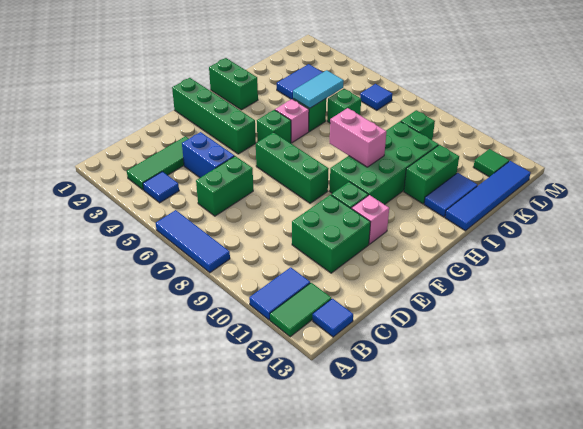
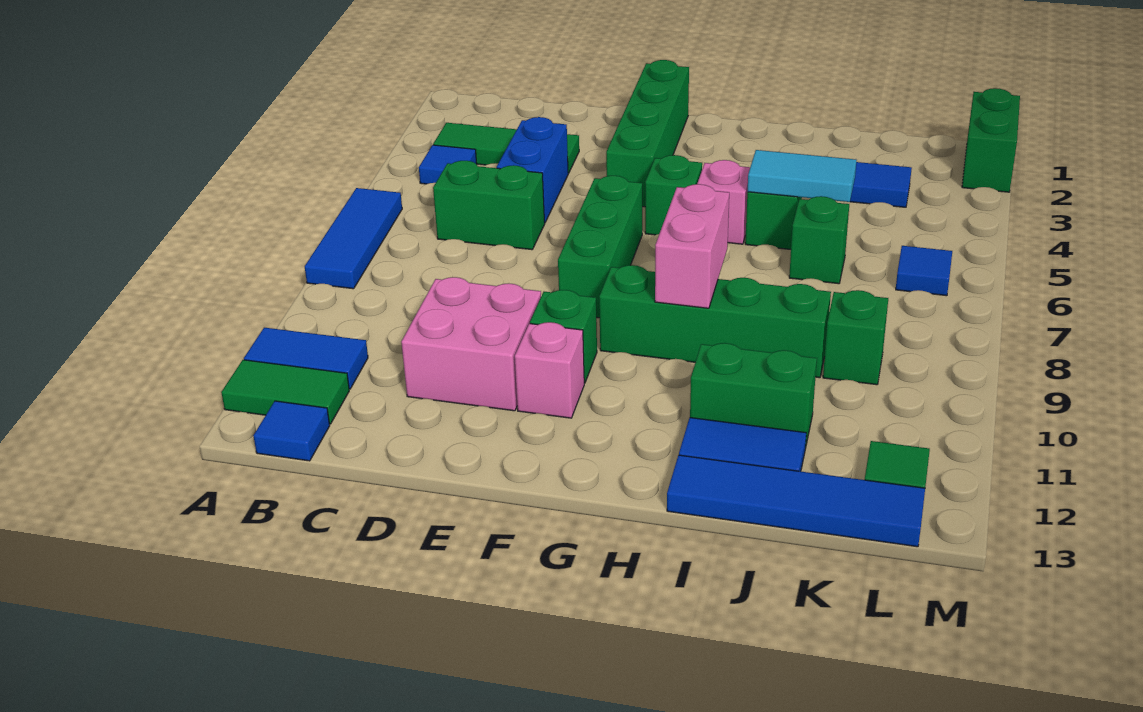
green 2x2 brick [292,195,370,273] -> pink 2x2 brick [401,277,541,411]
green 2x4 brick [330,121,439,205] -> green 1x4 brick [599,265,831,378]
green 1x2 brick [209,58,258,110] -> green 1x2 brick moved to [962,88,1020,192]

